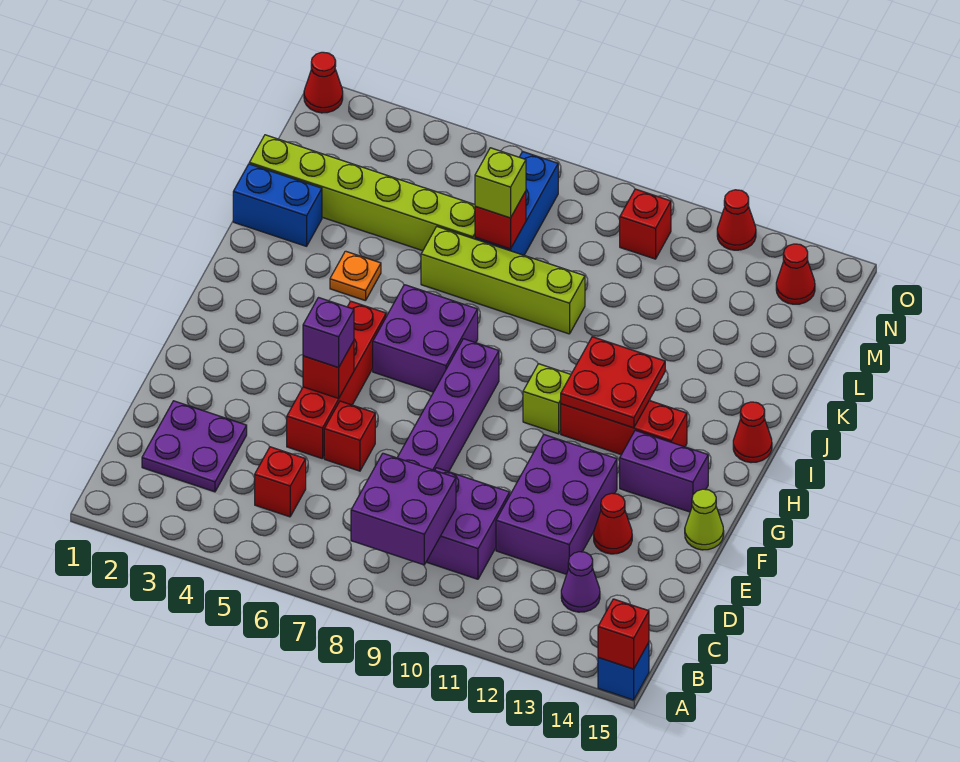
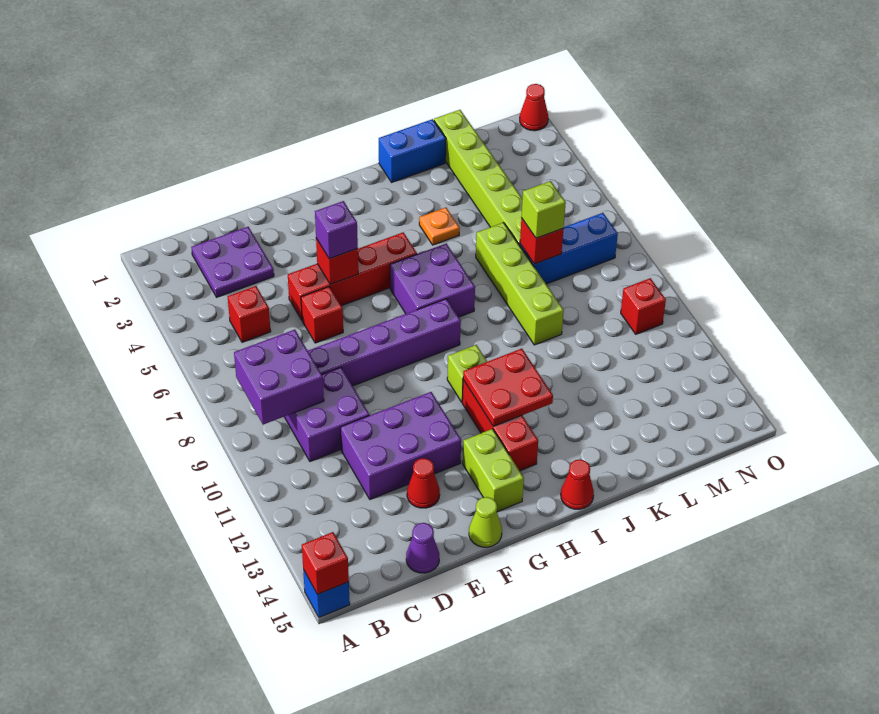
purple 1x1 cone [561,552,600,612] -> purple 1x1 cone moved to [406,523,439,573]
purple 1x2 brick [620,430,708,512] -> lime 1x2 brick [463,429,524,512]
blue 1x2 brick [233,164,322,246] -> blue 1x2 brick turned to [379,119,446,182]
red 1x1 cone [776,244,815,304] -> none
red 1x1 cone [717,190,756,250] -> none

